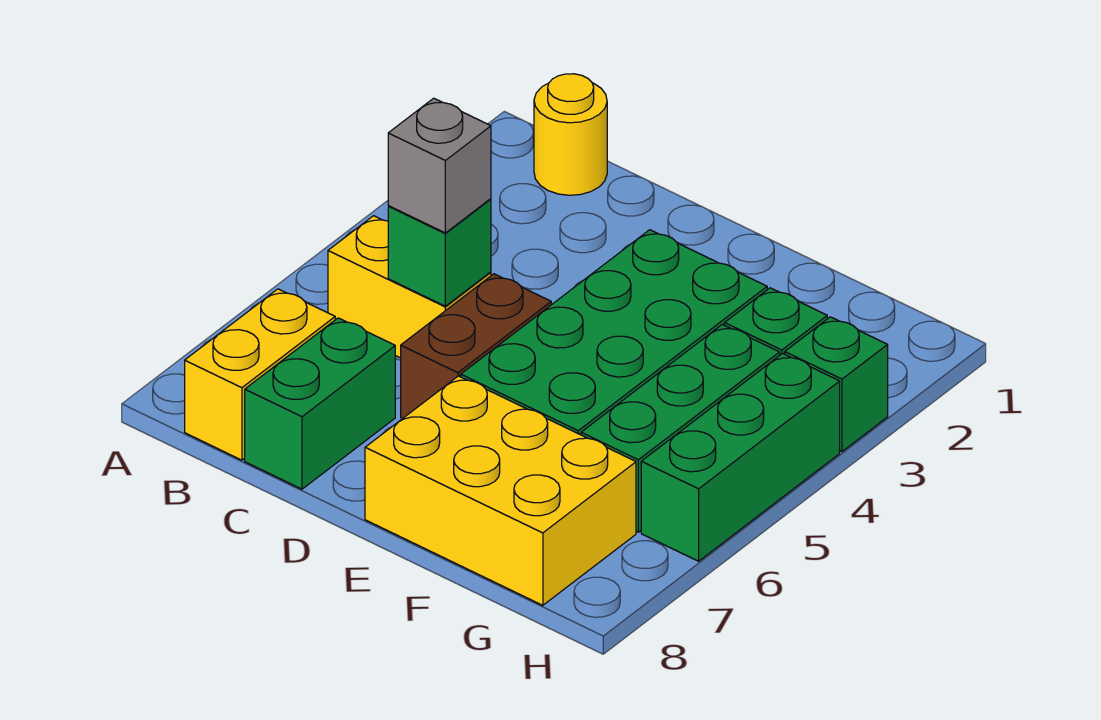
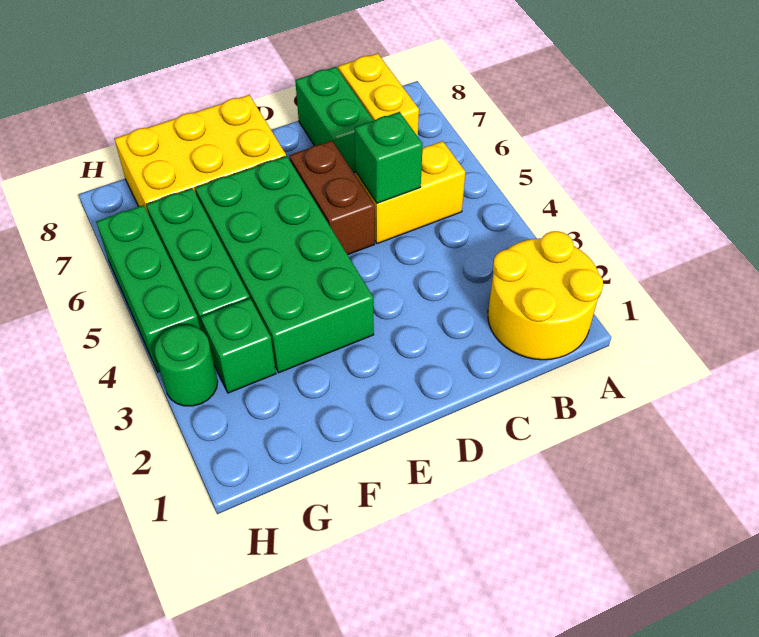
yellow 1x1 round brick [534,74,607,195] -> yellow 2x2 round brick [488,231,603,360]
grey 1x1 brick [388,98,491,233] -> none
green 1x1 brick [785,317,888,452] -> green 1x1 round brick [154,325,218,406]

